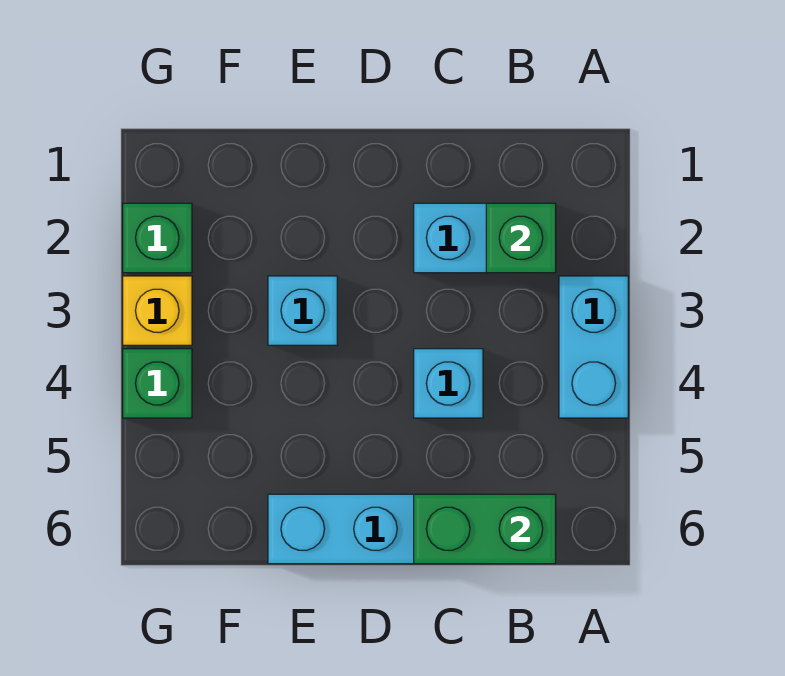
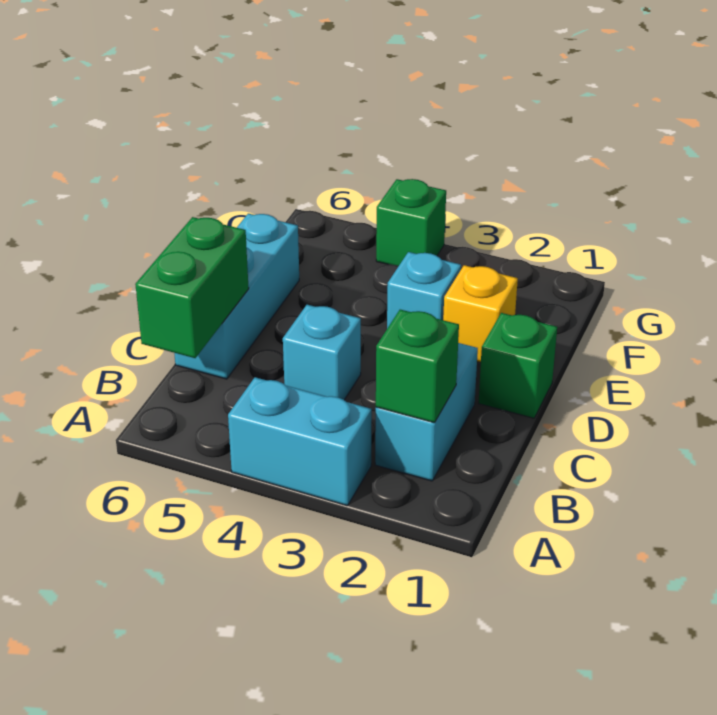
green 1x1 brick [123,203,192,273] -> green 1x1 brick moved to [478,313,557,418]
yellow 1x1 brick [123,276,192,345] -> yellow 1x1 brick moved to [443,265,518,363]

